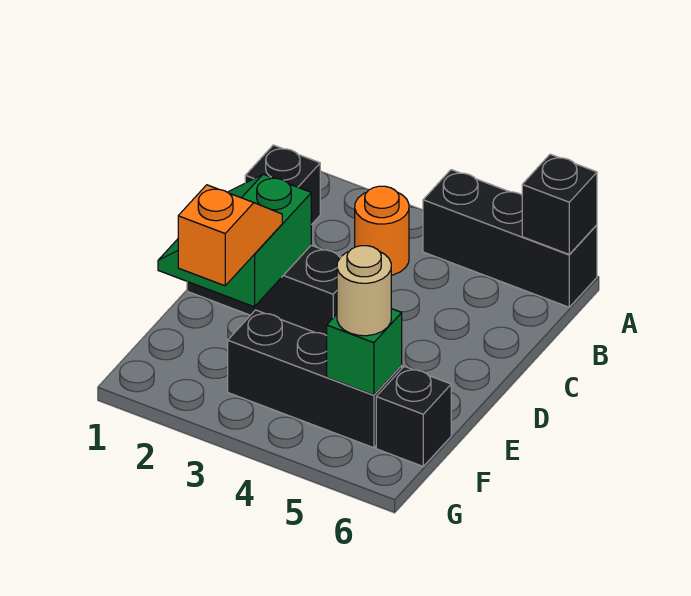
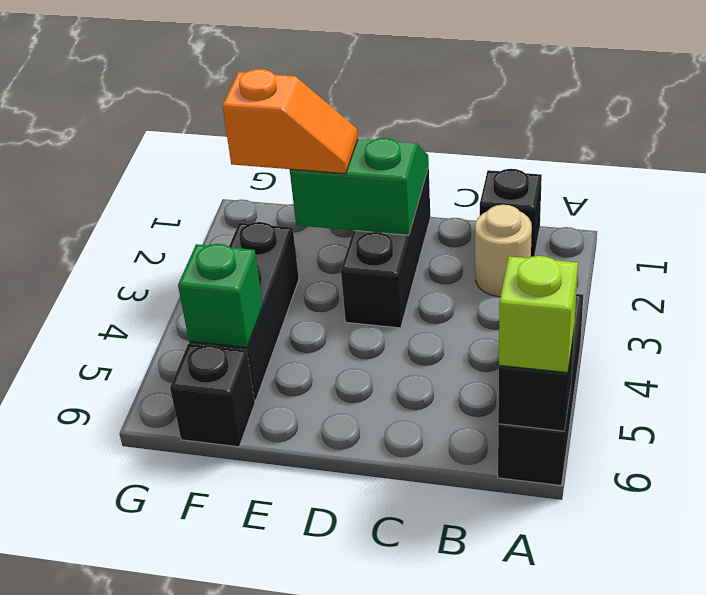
none -> lime 1x1 brick [499,256,578,373]
orange 1x1 round brick [355,186,409,275] -> none
tan 1x1 round brick [337,246,391,336] -> tan 1x1 round brick moved to [475,205,532,297]

